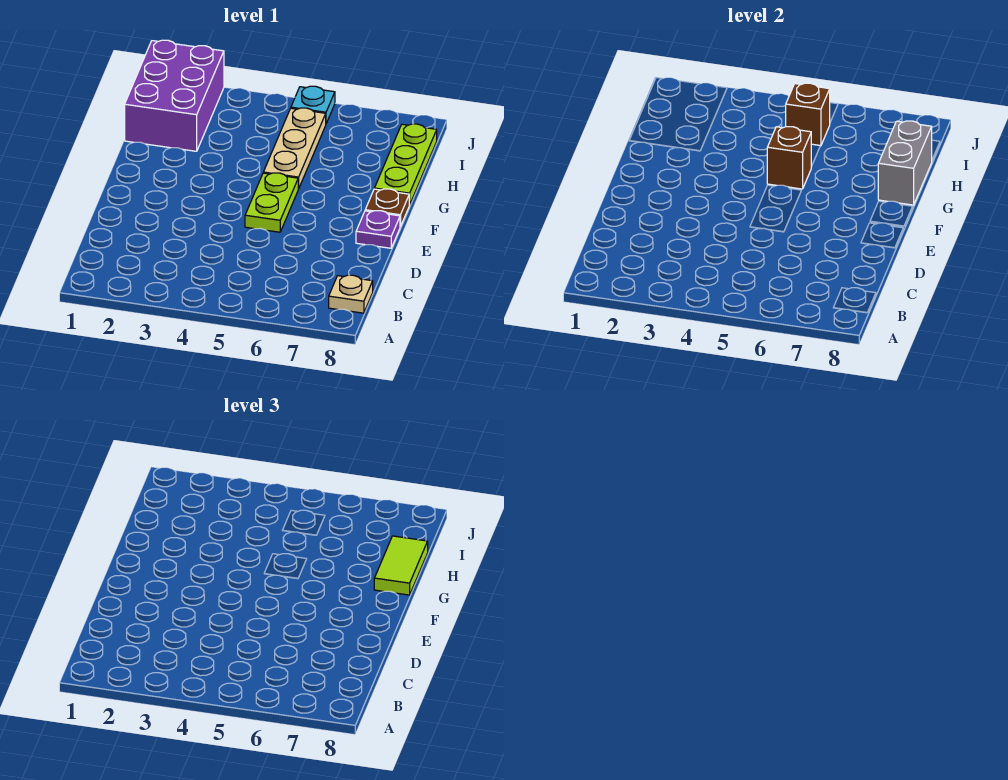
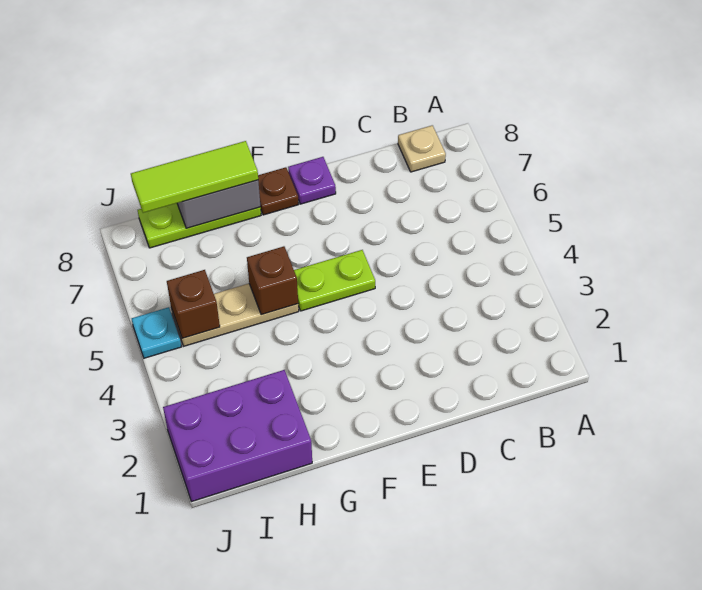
lime 1x2 tile [374,536,428,595] -> lime 1x3 tile [131,141,258,213]

